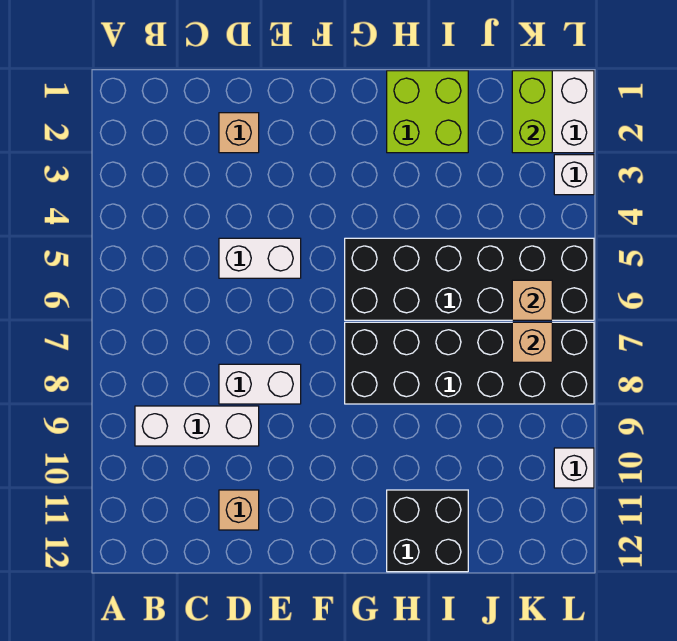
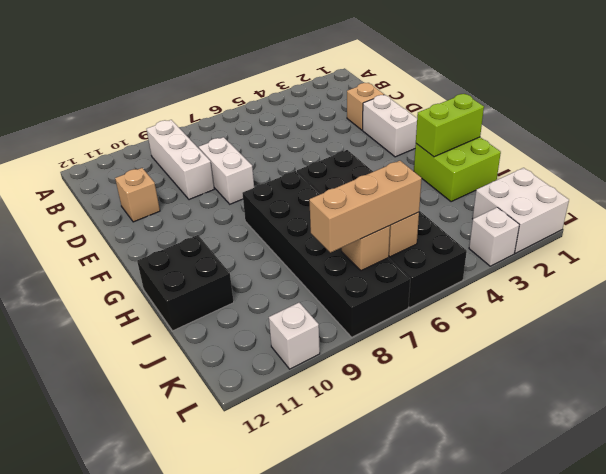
white 1x2 brick [219,238,301,278] -> white 1x2 brick moved to [363,95,417,157]
lime 1x2 brick [512,71,552,153] -> lime 1x2 brick moved to [416,94,484,157]
none -> tan 1x3 brick [309,161,422,253]

